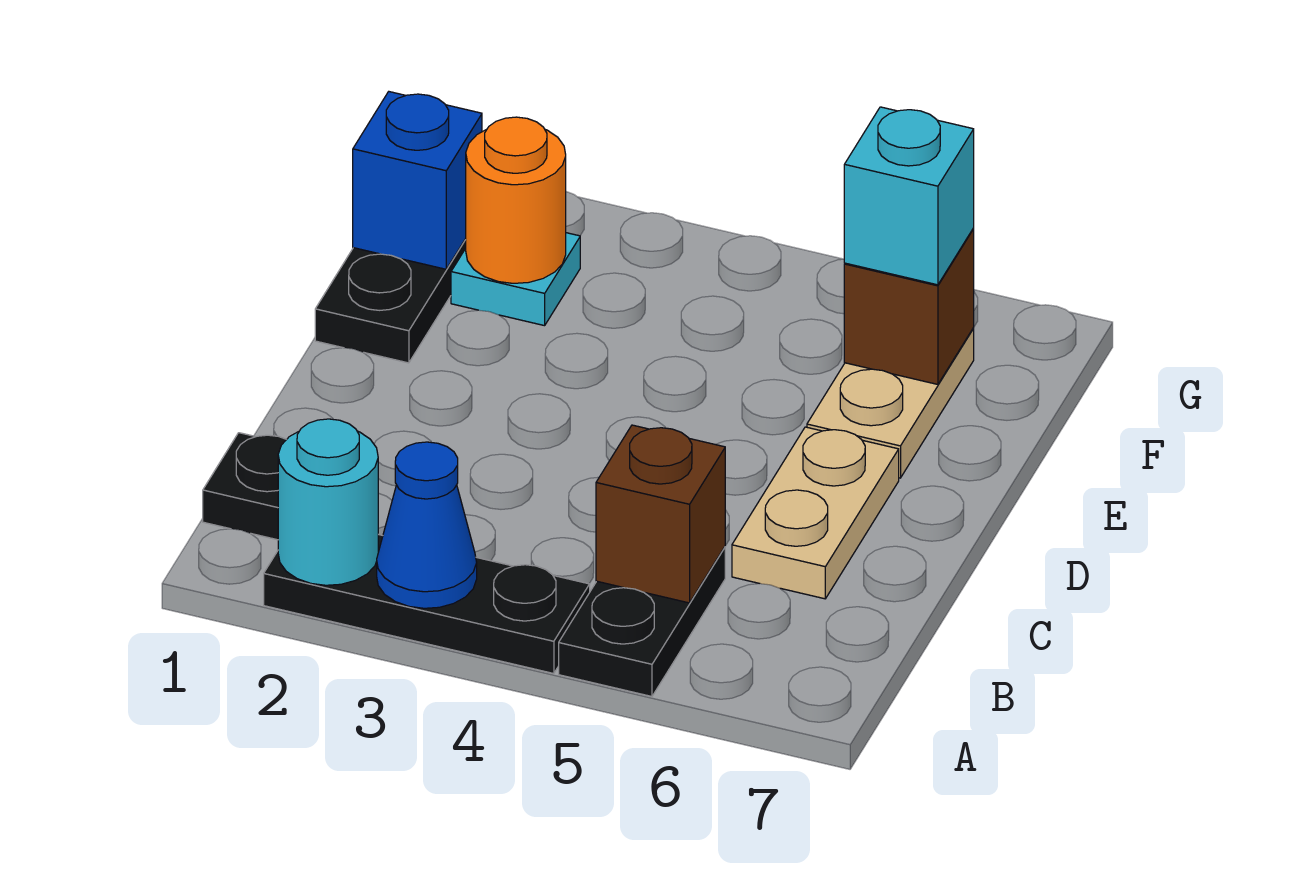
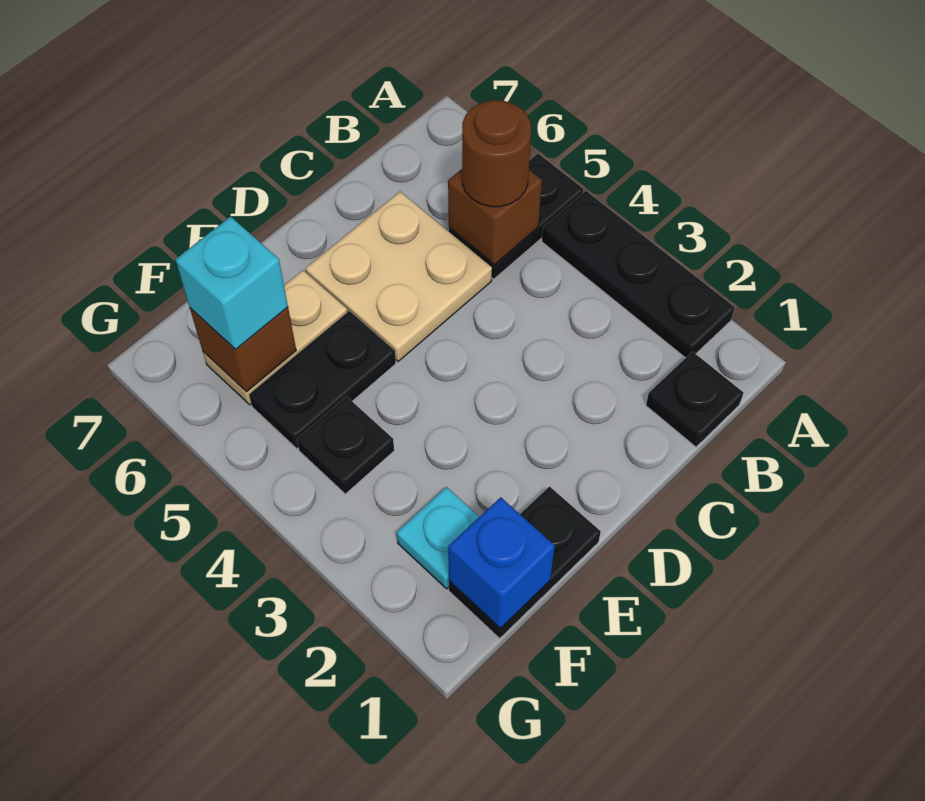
cyan 1x1 round brick [278,419,378,585] -> none
blue 1x1 cone [377,442,477,608] -> none
none -> brown 1x1 round brick [462,100,531,207]
tan 1x2 plate [732,427,899,599] -> tan 2x2 plate [305,192,492,361]
none -> black 1x2 plate [249,311,396,449]
orange 1x1 round brick [466,117,566,283] -> none
none -> black 1x1 plate [297,396,394,494]

